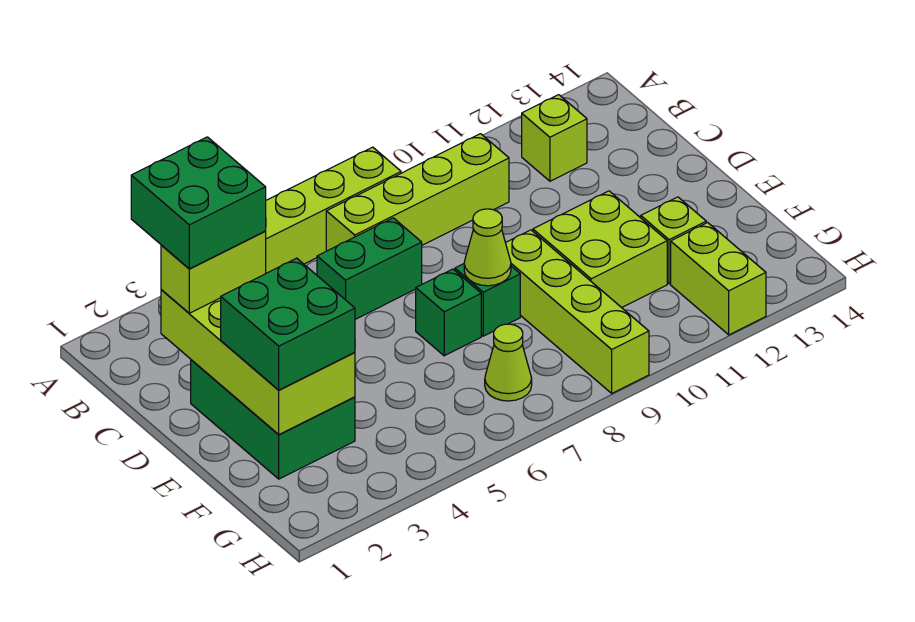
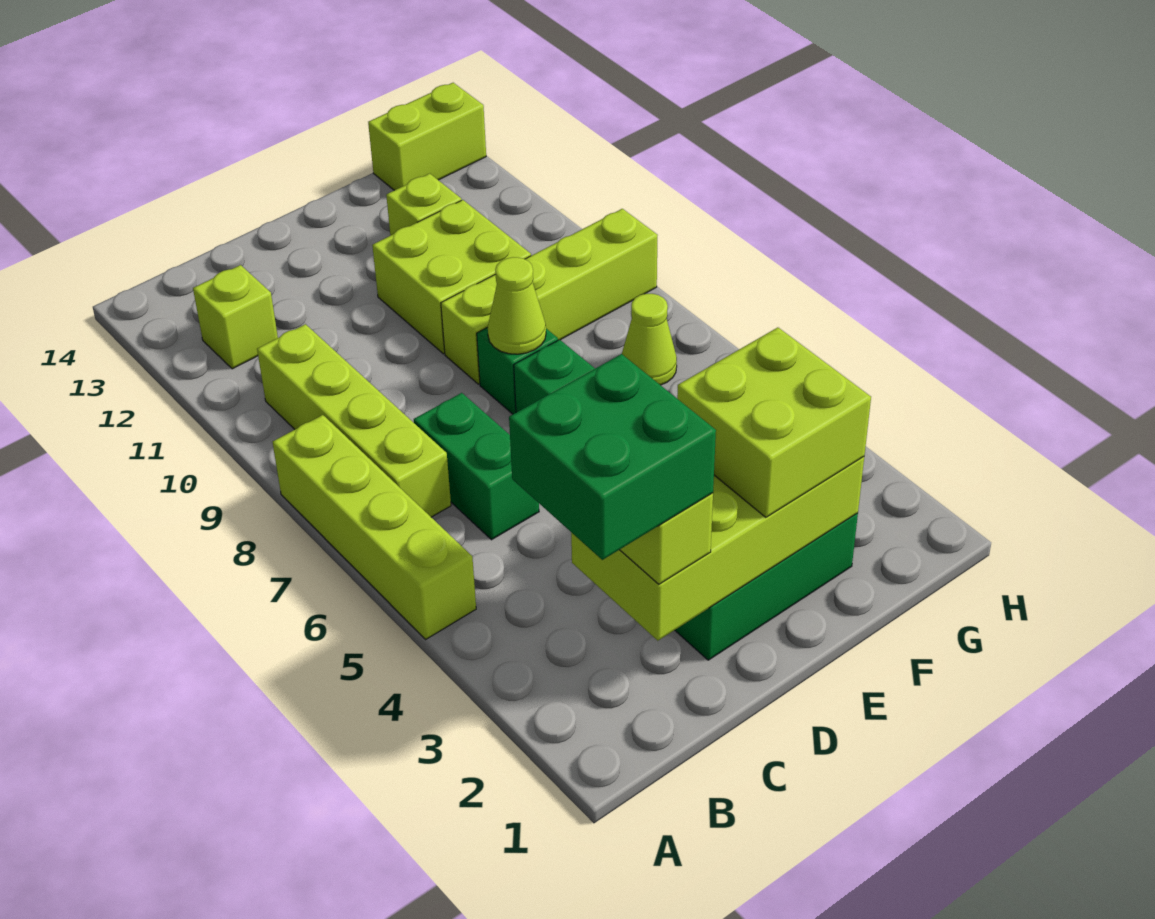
green 2x2 brick [221,258,355,390] -> lime 2x2 brick [677,328,871,517]
lime 1x2 brick [671,223,766,335] -> lime 1x2 brick moved to [368,83,486,190]

